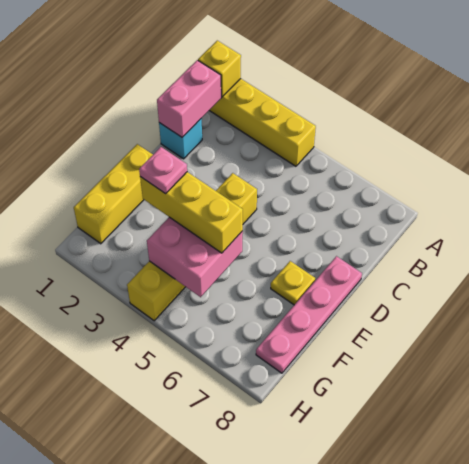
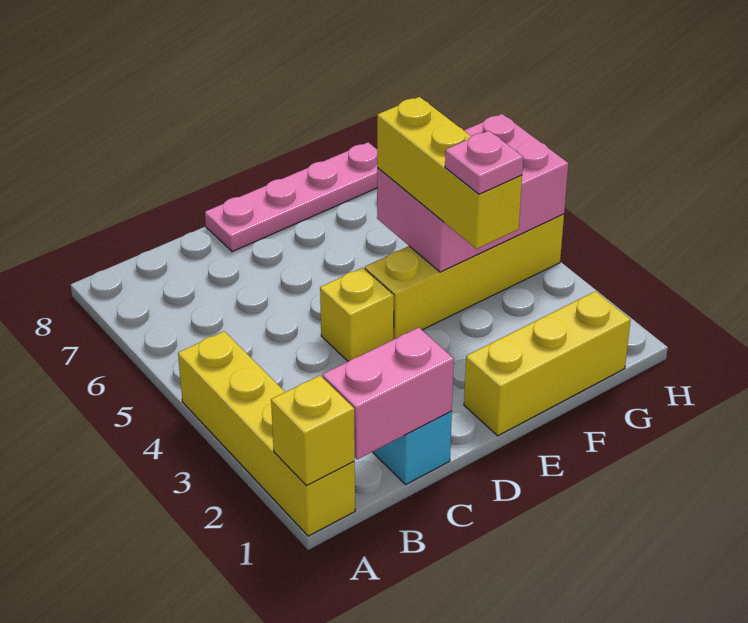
yellow 1x1 plate [271,261,315,305] -> none
pink 2x2 brick [147,217,243,297] -> pink 2x3 brick [377,114,568,272]

